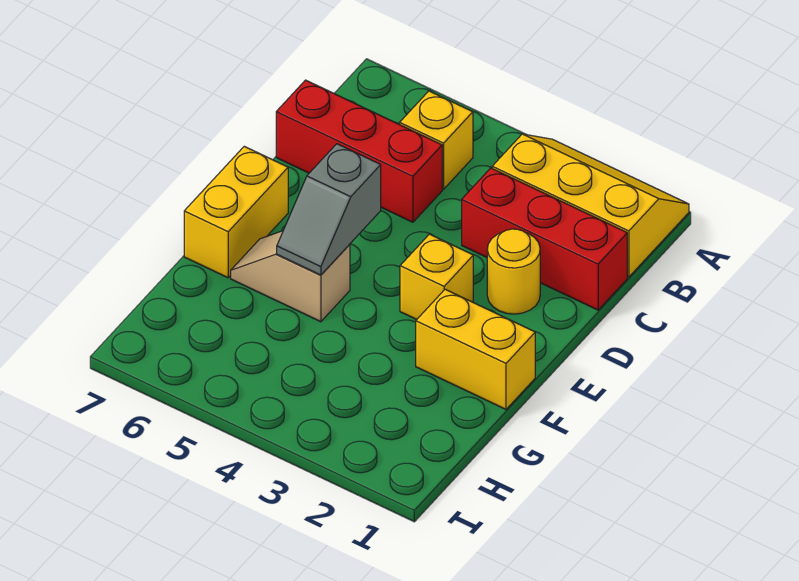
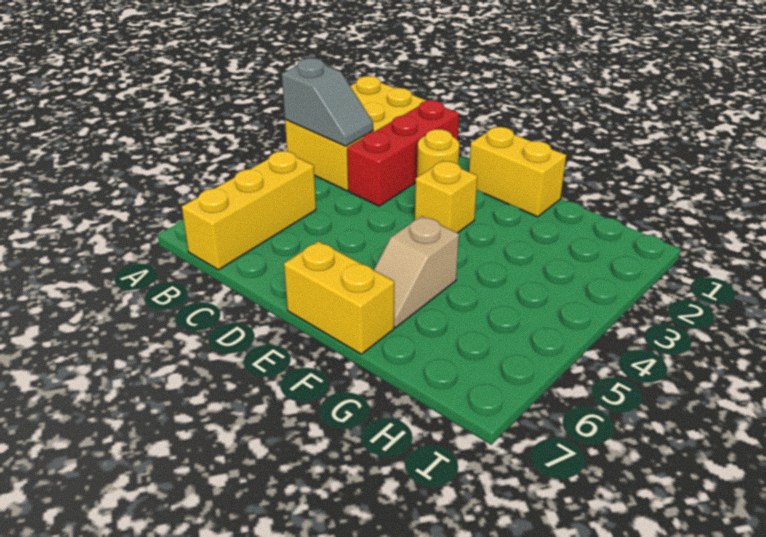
yellow 2x3 slope [492,134,689,277] -> yellow 2x3 brick [285,76,426,191]
yellow 1x1 brick [400,91,473,189] -> yellow 1x3 brick [182,151,316,270]
red 1x3 brick [276,80,442,222] -> none
grey 1x2 slope [277,144,381,275] -> grey 1x2 slope moved to [282,58,373,146]
yellow 1x2 brick [416,289,535,409] -> yellow 1x2 brick turned to [469,127,566,217]

